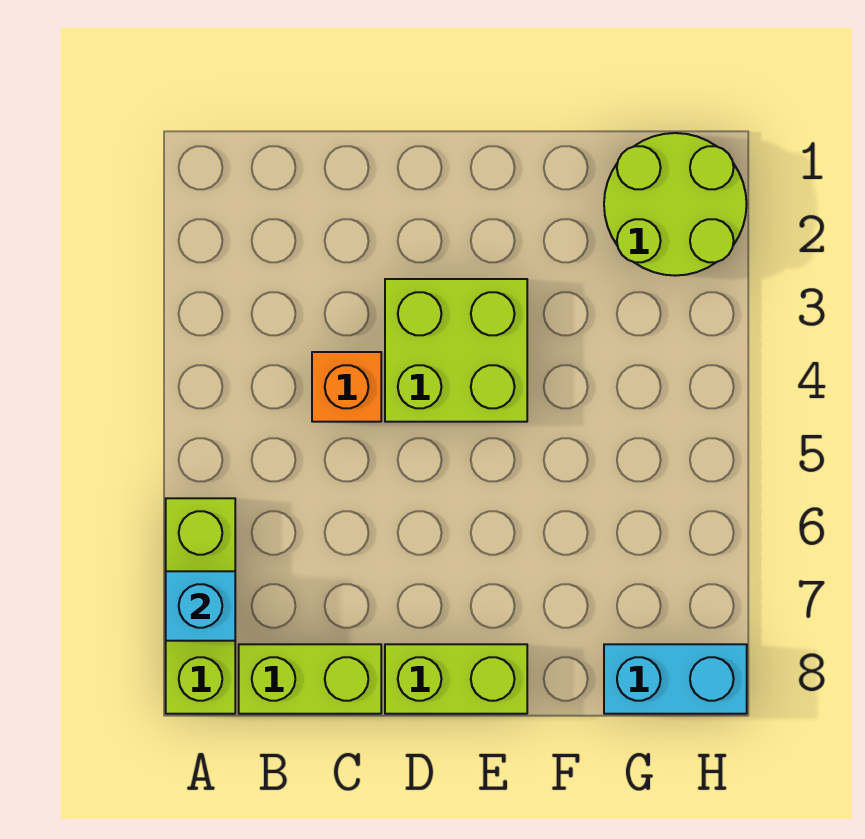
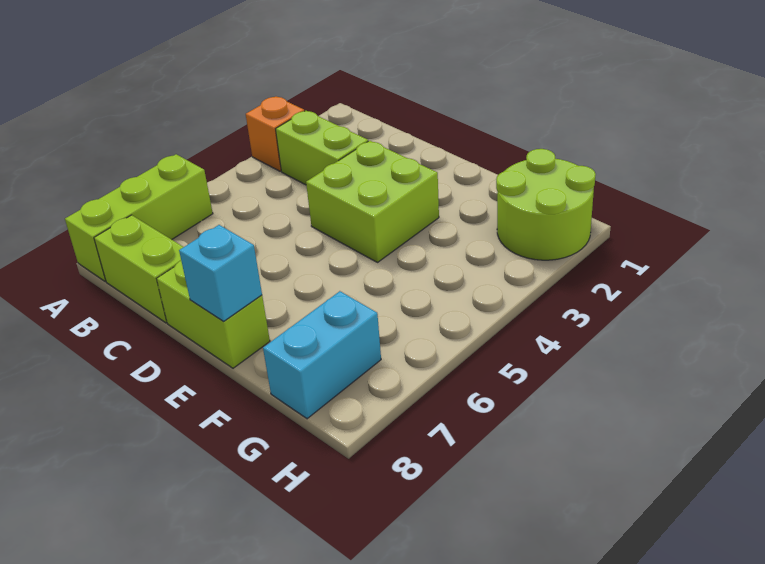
cyan 1x1 brick [166,571,235,641] -> cyan 1x1 brick moved to [179,225,262,322]
none -> lime 1x2 brick [276,111,368,185]
orange 1x1 brick [312,352,381,422] -> orange 1x1 brick moved to [246,96,304,171]
cyan 1x2 brick [604,644,747,714] -> cyan 1x2 brick turned to [263,291,381,419]

